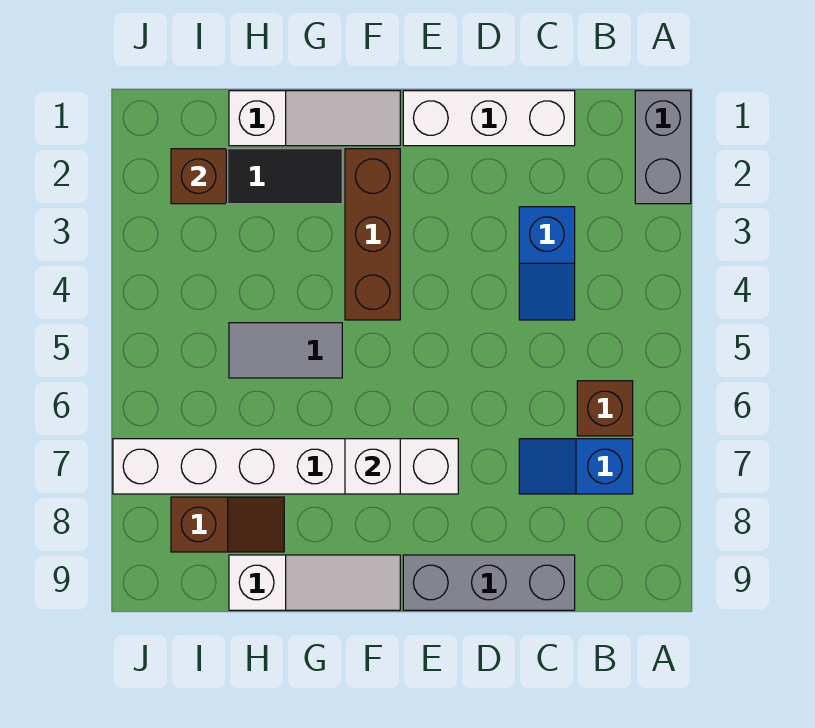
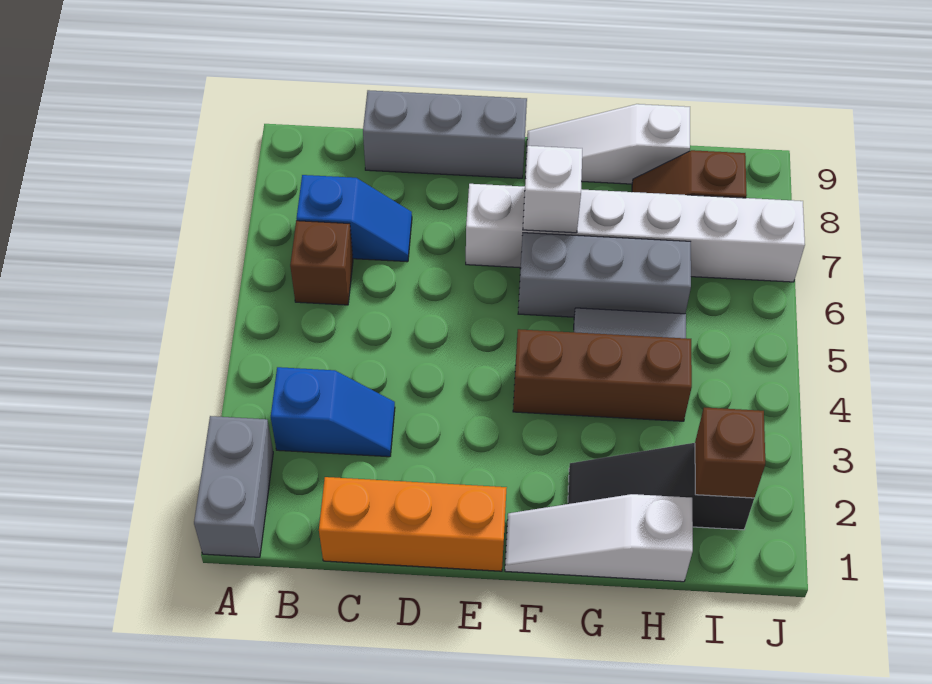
white 1x3 brick [403,91,575,146] -> orange 1x3 brick [319,477,507,571]
blue 1x2 slope [519,207,575,320] -> blue 1x2 slope turned to [271,367,395,457]
brown 1x3 brick [345,149,400,320] -> brown 1x3 brick turned to [513,329,692,421]
none -> grey 1x3 brick [518,233,691,317]

